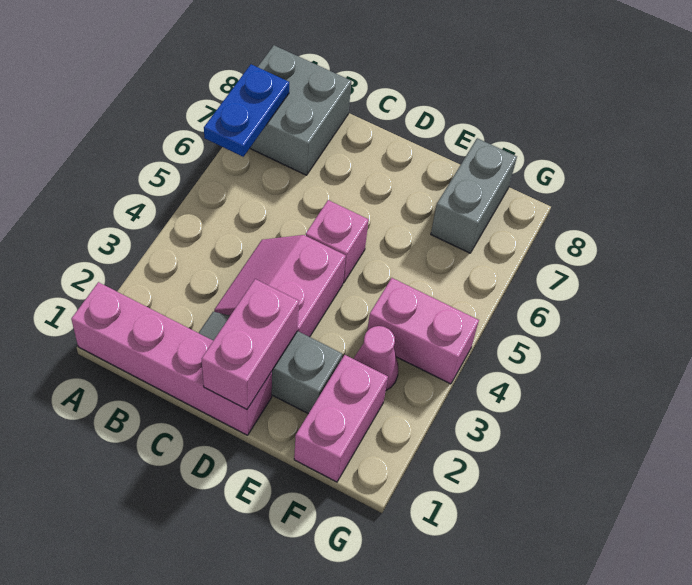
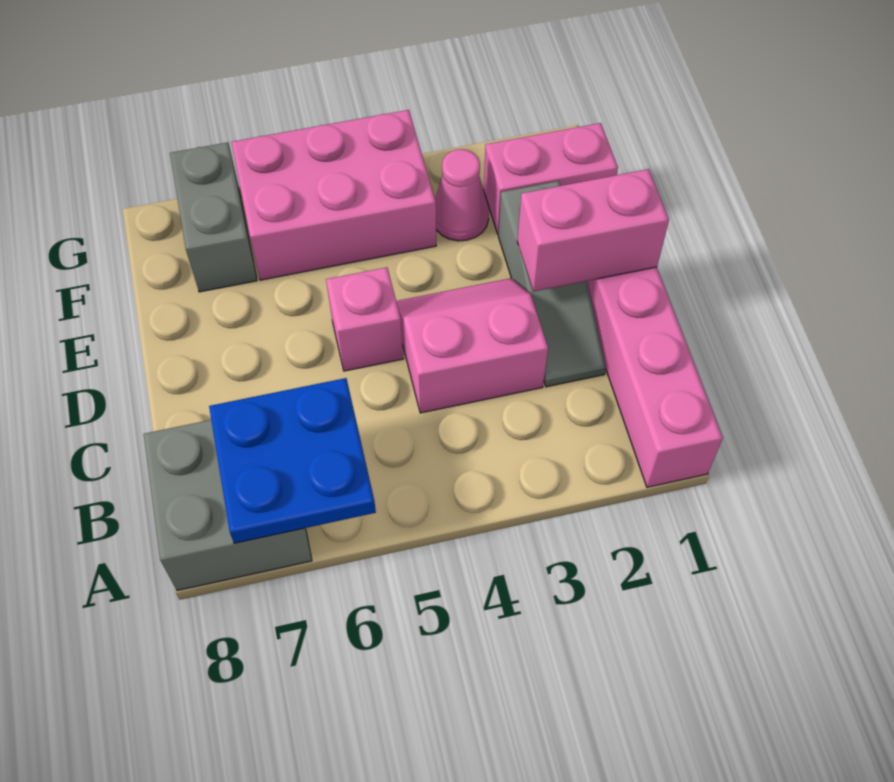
blue 1x2 plate [204,64,289,157] -> blue 2x2 plate [209,378,376,543]
pink 2x2 slope [214,235,346,337] -> pink 2x2 slope turned to [396,278,548,413]
pink 1x2 brick [367,278,479,384] -> pink 2x3 brick [231,110,436,280]
grey 1x2 brick [431,138,517,253] -> grey 1x2 brick turned to [170,142,257,292]

